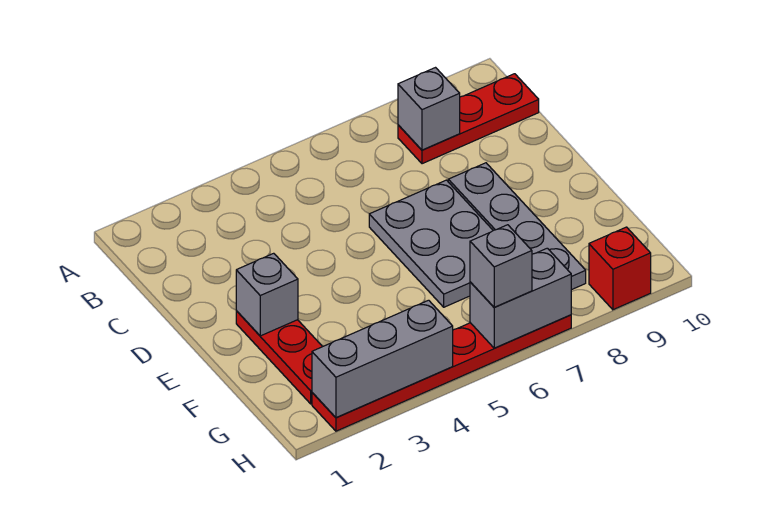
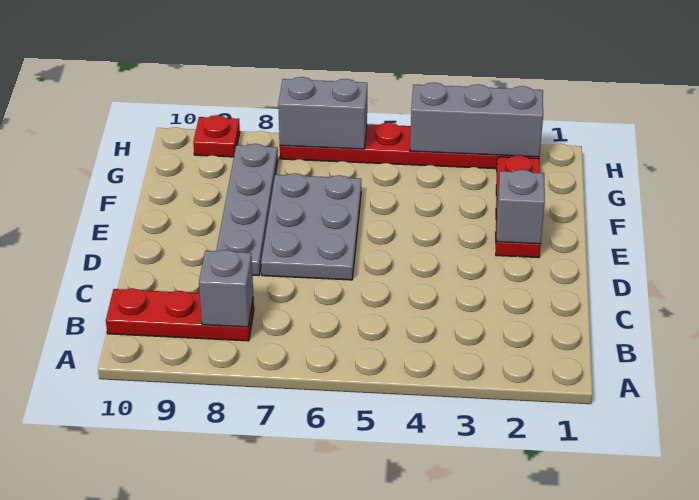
grey 1x1 brick [470,225,532,307] -> none
red 1x1 brick [589,227,651,310] -> red 1x1 plate [193,115,240,157]

